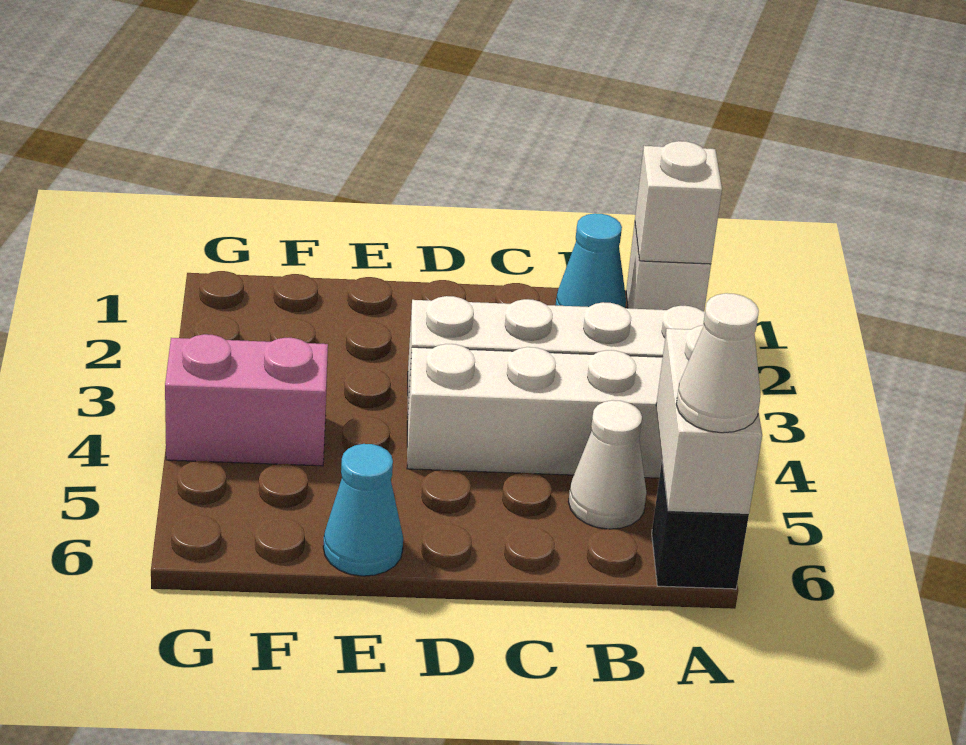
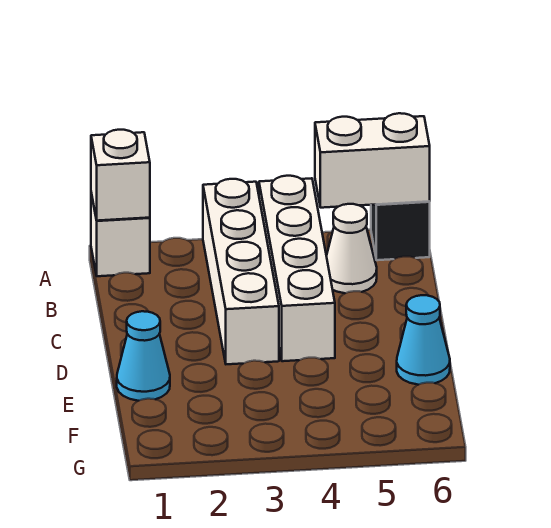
white 1x1 cone [676,293,760,433] -> none
cyan 1x1 cone [556,213,626,308] -> cyan 1x1 cone moved to [117,311,170,401]
pink 1x2 brick [165,334,328,466] -> none

